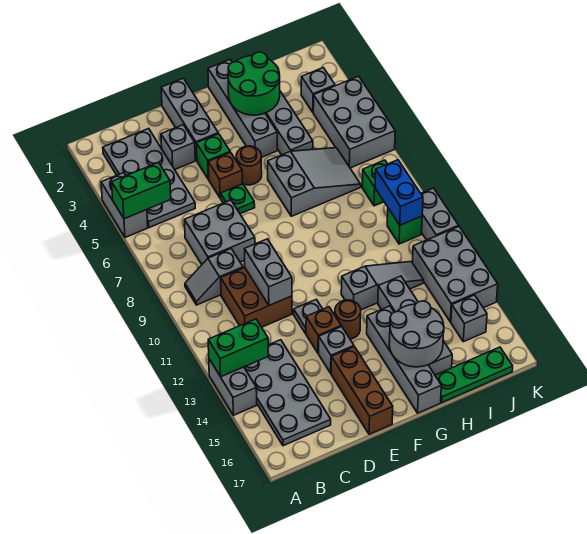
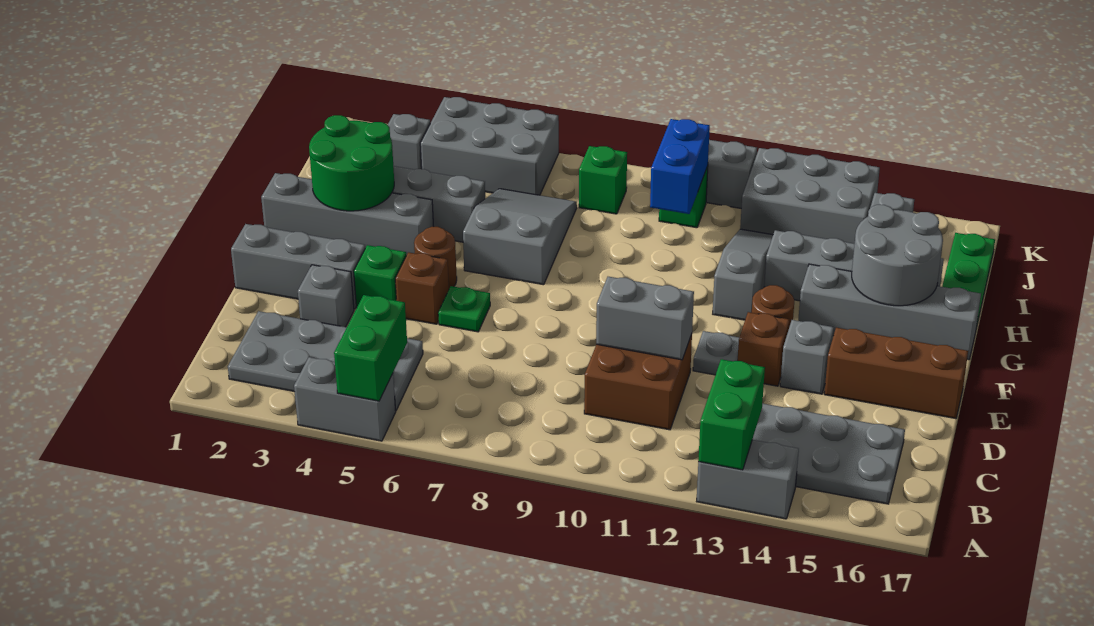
grey 1x2 slope [185,249,243,305] -> none
grey 2x2 brick [184,200,255,264] -> none
blue 1x2 brick [375,160,423,225] -> blue 1x2 brick turned to [650,119,710,214]

